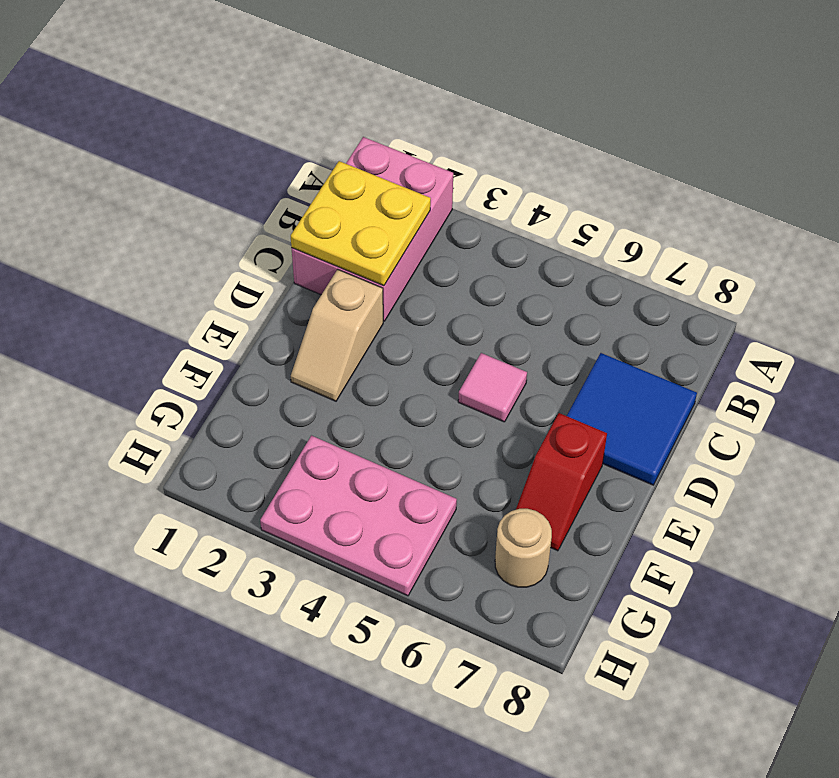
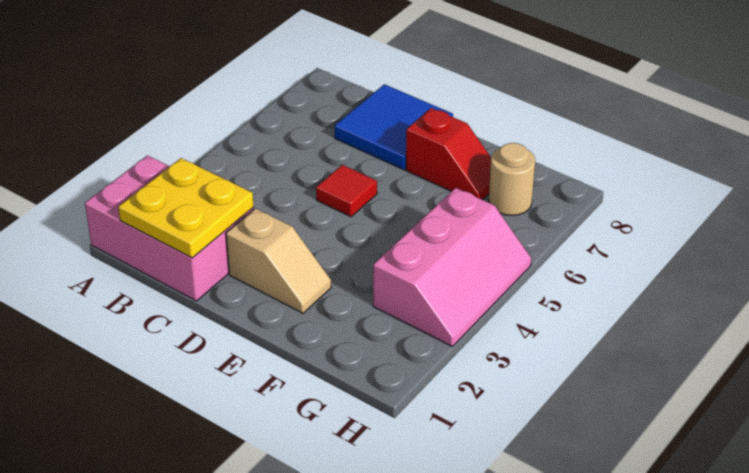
pink 1x1 tile [458,353,527,422] -> red 1x1 tile [316,165,377,217]
pink 2x3 plate [260,436,457,596] -> pink 2x3 slope [373,188,531,347]

